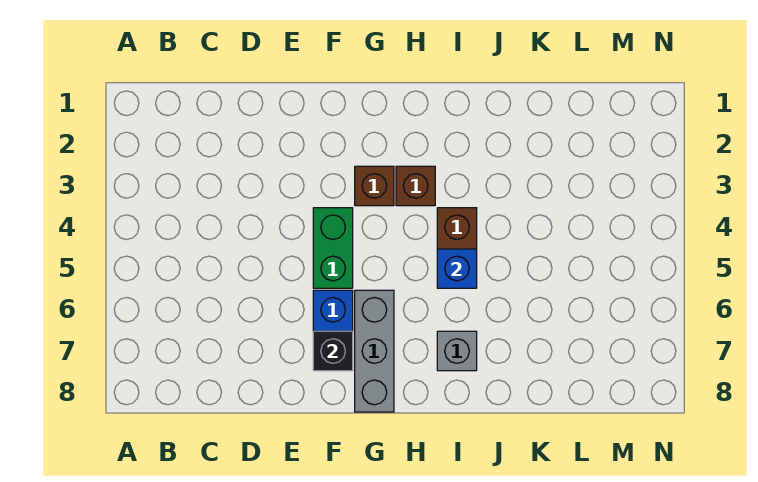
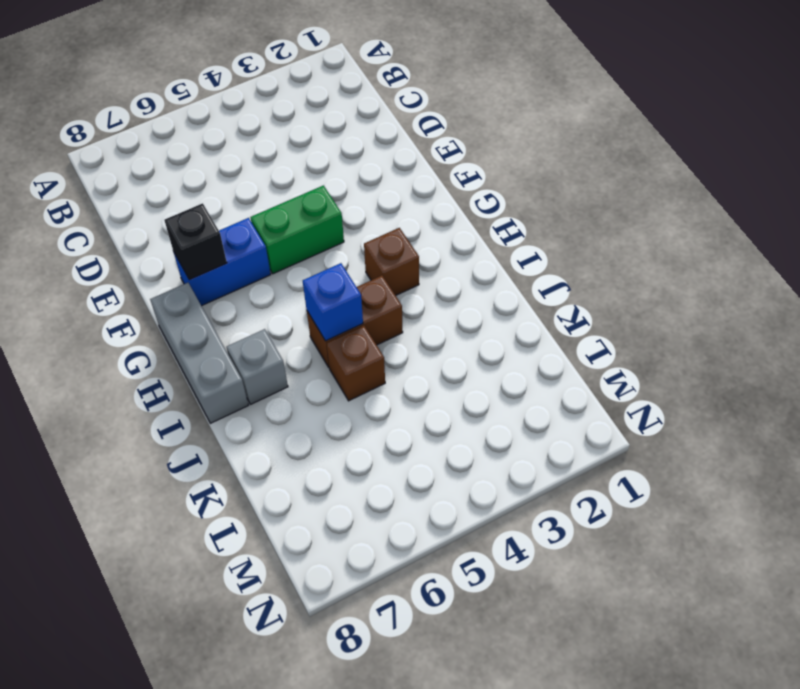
brown 1x1 brick [355,166,394,206] -> brown 1x1 brick moved to [327,326,385,401]
grey 1x3 brick [355,290,394,412] -> grey 1x3 brick turned to [150,283,248,423]

